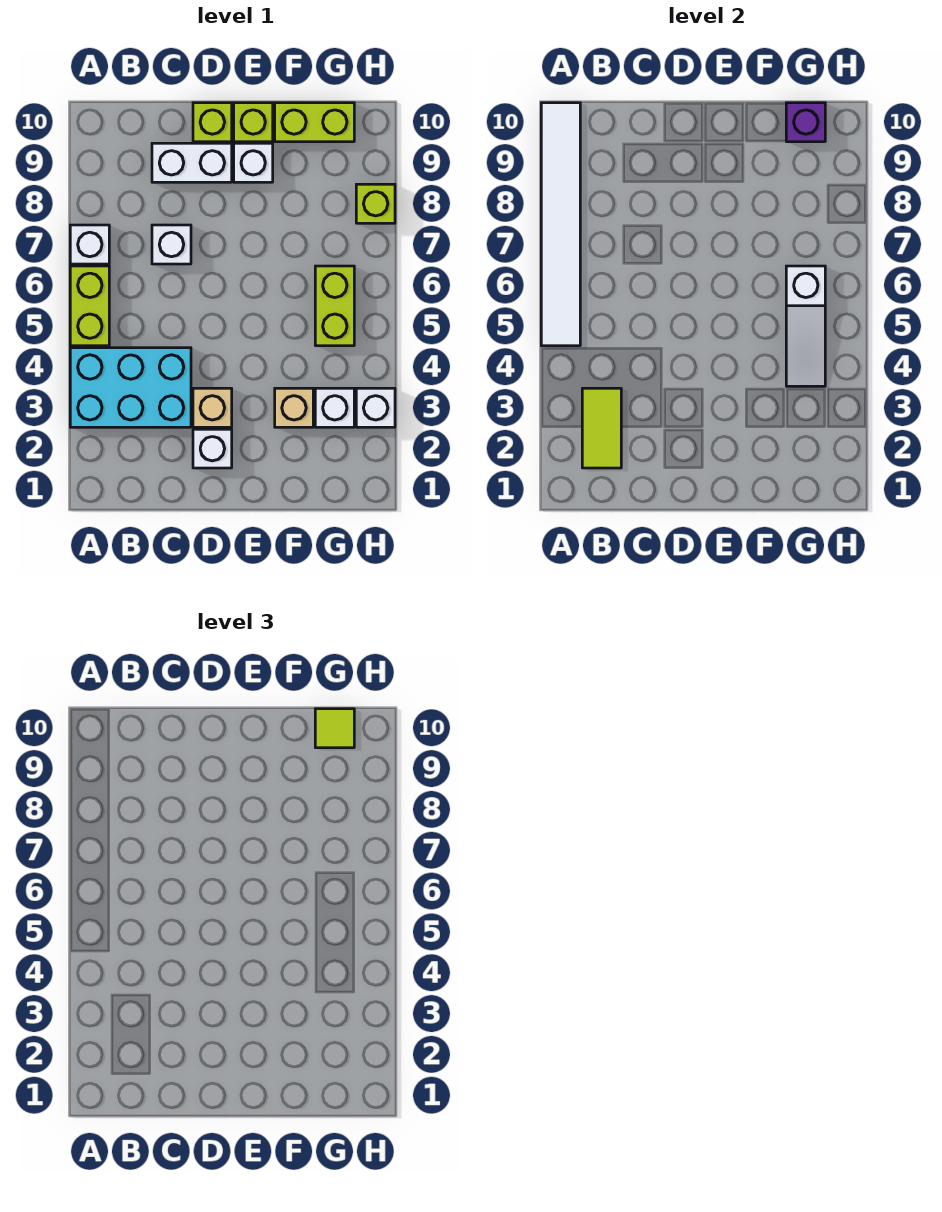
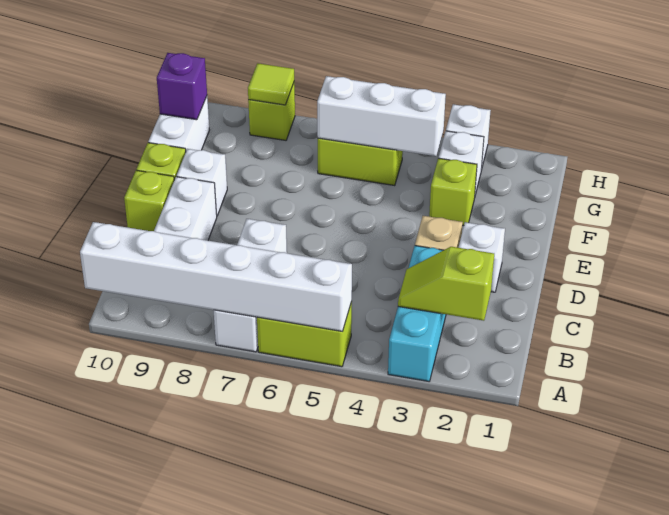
cyan 2x3 brick [70,348,191,427] -> cyan 1x3 brick [388,246,446,381]
white 1x6 tile [541,103,580,346] -> white 1x6 brick [80,222,352,332]
lime 1x2 tile [582,388,621,468] -> lime 1x2 slope [398,247,494,321]
tan 1x1 brick [275,388,313,427] -> lime 1x1 brick [429,158,477,226]
lime 1x2 brick [275,103,354,142] -> white 1x2 brick [148,96,209,150]
white 1x3 slope [786,266,825,386] -> white 1x3 brick [317,76,446,156]
lime 1x1 tile [315,709,354,748] -> lime 1x1 tile moved to [248,63,294,105]

